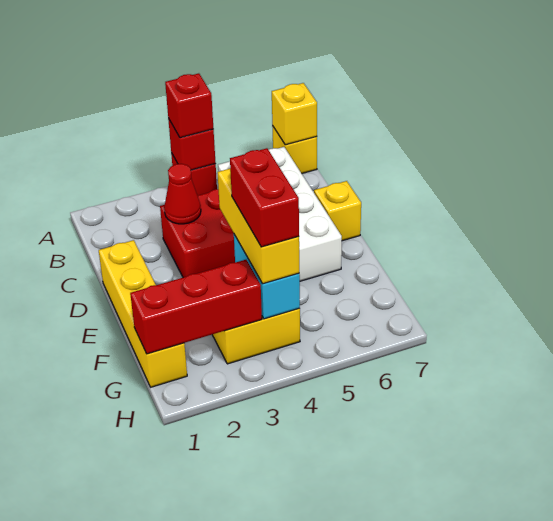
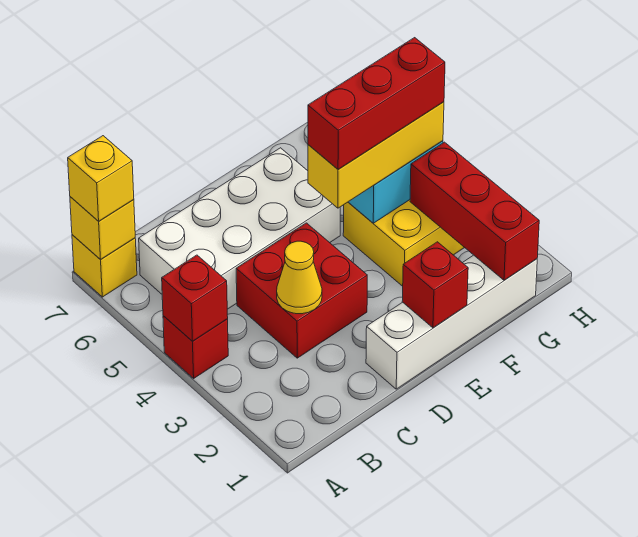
red 1x1 brick [165,73,213,138] -> red 1x1 brick moved to [402,242,468,328]
red 1x1 cone [164,164,201,224] -> yellow 1x1 cone [277,241,322,314]
yellow 1x4 brick [99,240,187,387] -> white 1x4 brick [366,255,537,389]
yellow 1x1 brick [314,181,361,241] -> yellow 1x1 brick moved to [68,136,134,221]
red 1x2 brick [230,148,299,247] -> red 1x3 brick [308,38,445,169]

